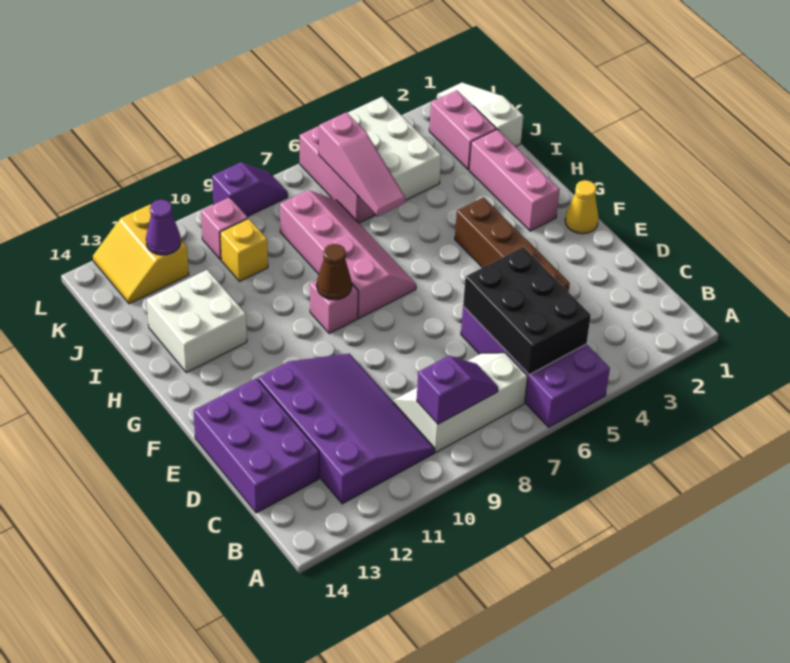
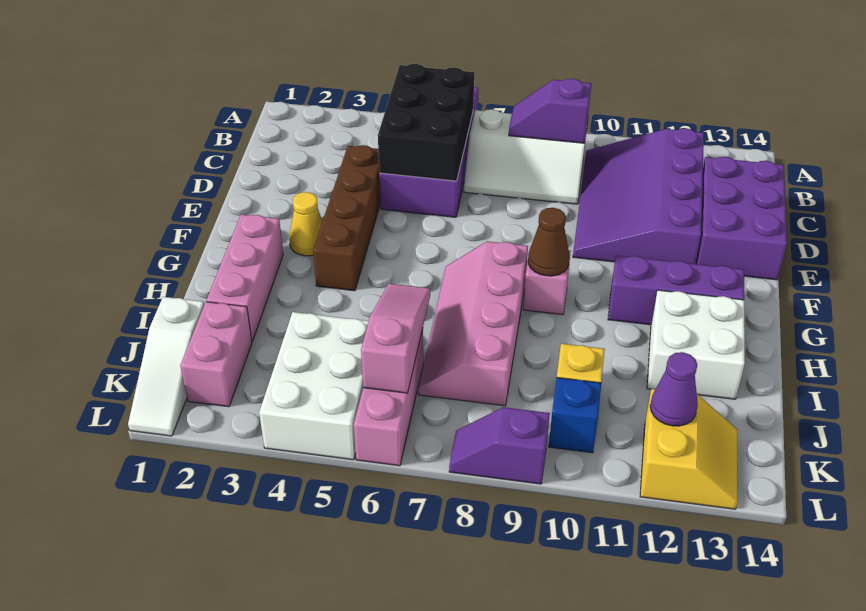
yellow 1x1 cone [565,180,599,234] -> yellow 1x1 cone moved to [289,192,323,256]
none -> purple 1x3 brick [608,256,744,325]
pink 1x1 brick [201,197,248,260] -> blue 1x1 brick [549,378,601,453]

